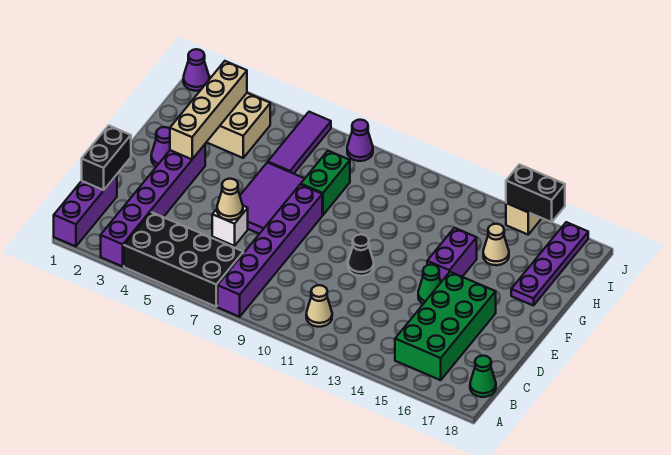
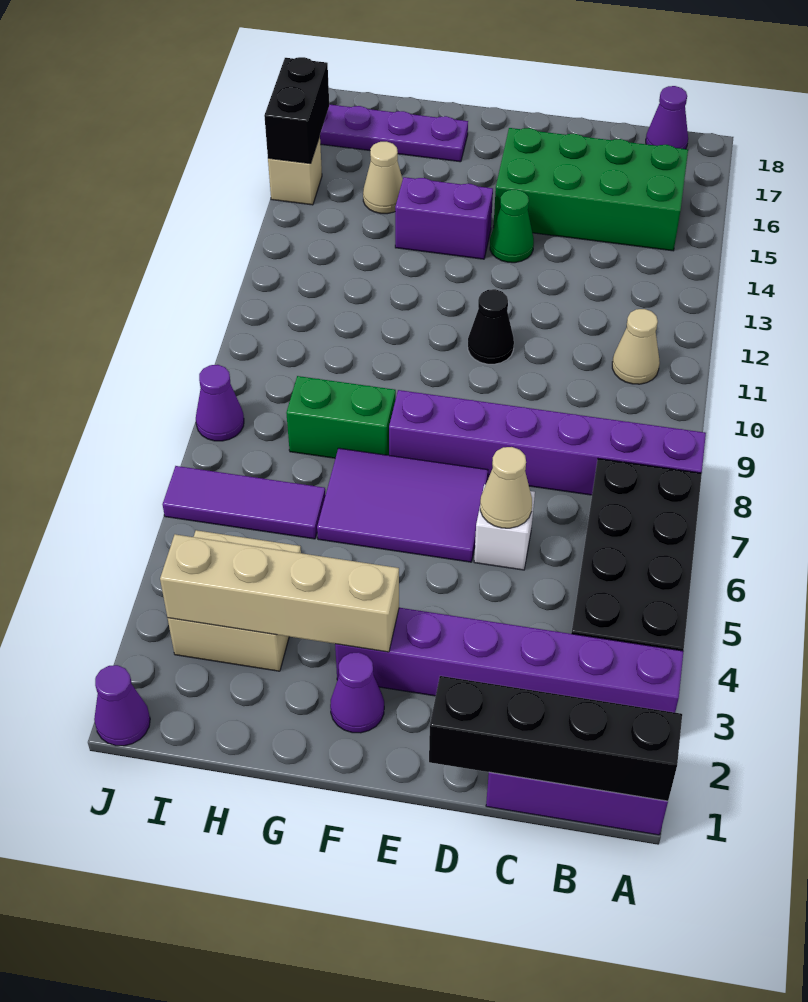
green 1x1 cone [470,356,496,397] -> purple 1x1 cone [646,86,688,149]
black 1x2 brick [82,126,131,190] -> black 1x4 brick [429,676,682,801]

